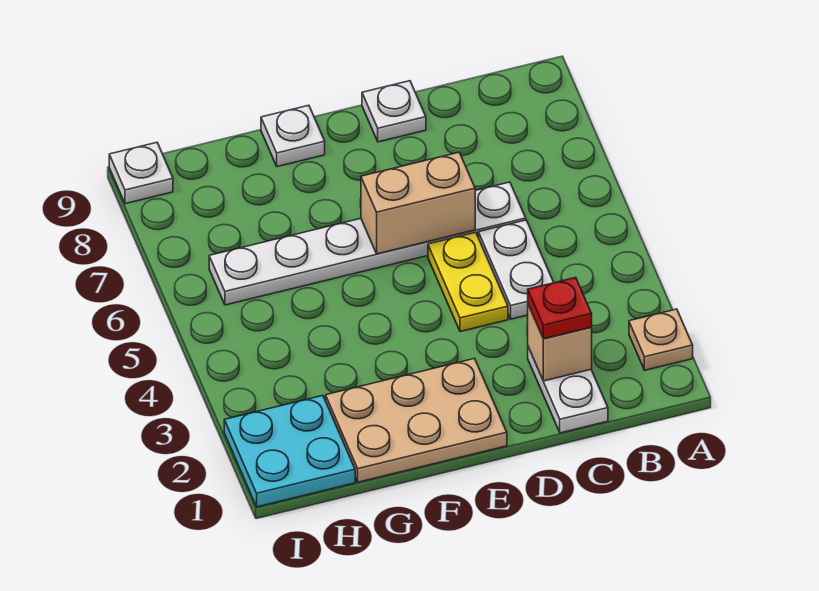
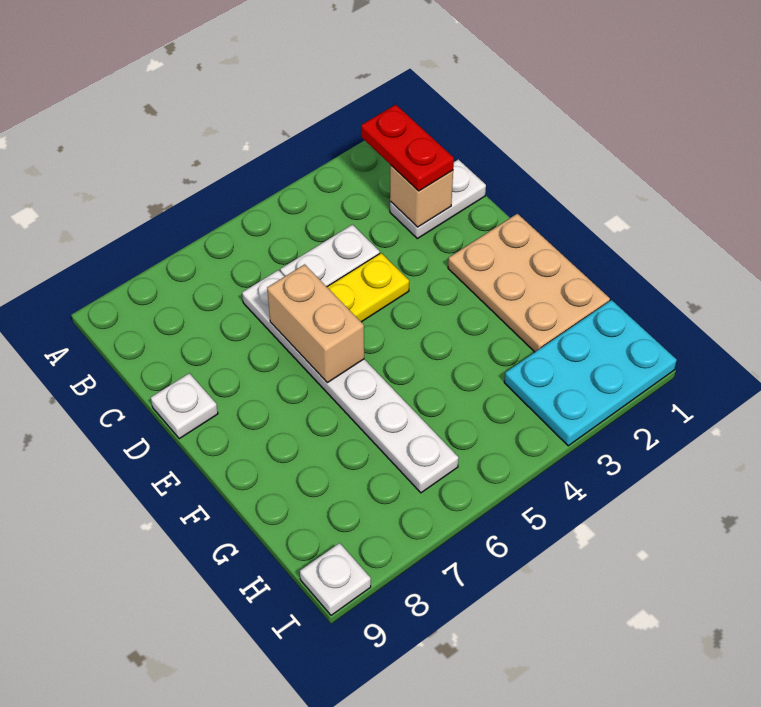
tan 1x1 plate [629,309,693,370] -> none
red 1x1 plate [528,278,592,339] -> red 1x2 plate [361,105,454,191]
white 1x1 plate [261,105,325,167] -> none
cyan 2x2 plate [224,395,355,507] -> cyan 2x3 plate [504,300,677,446]

